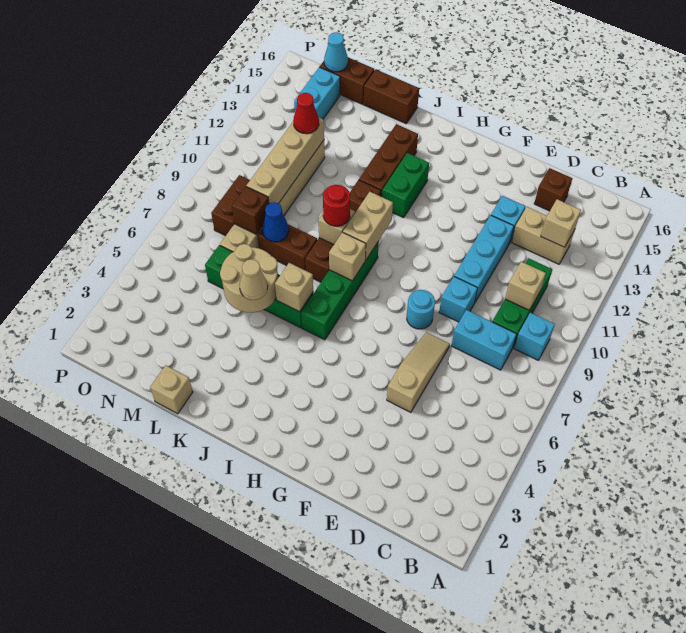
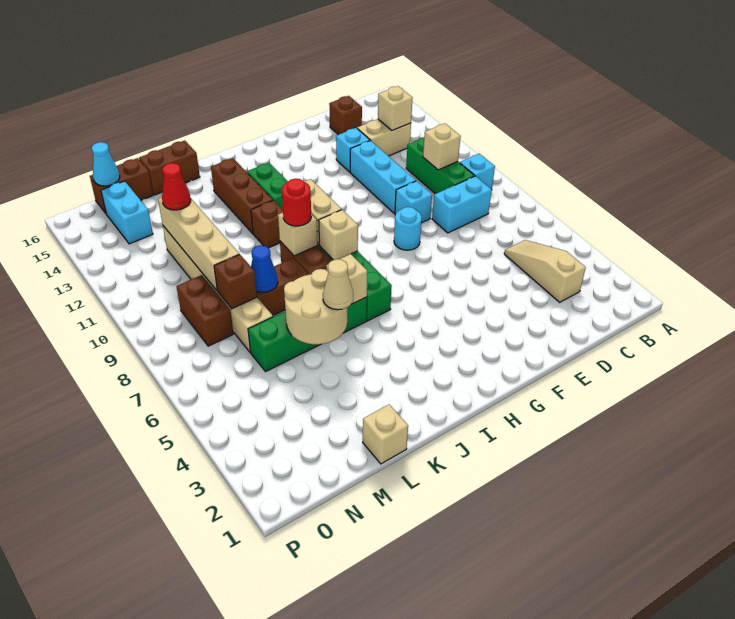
tan 1x3 slope [387,332,450,412] -> tan 1x3 slope moved to [504,240,586,302]

